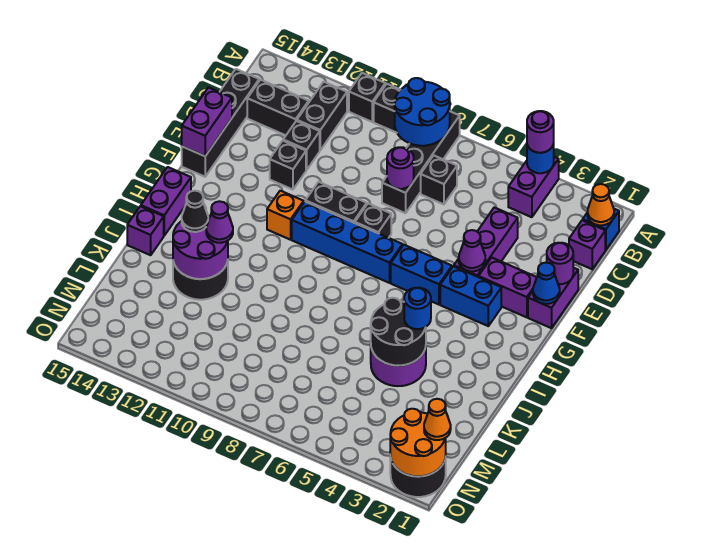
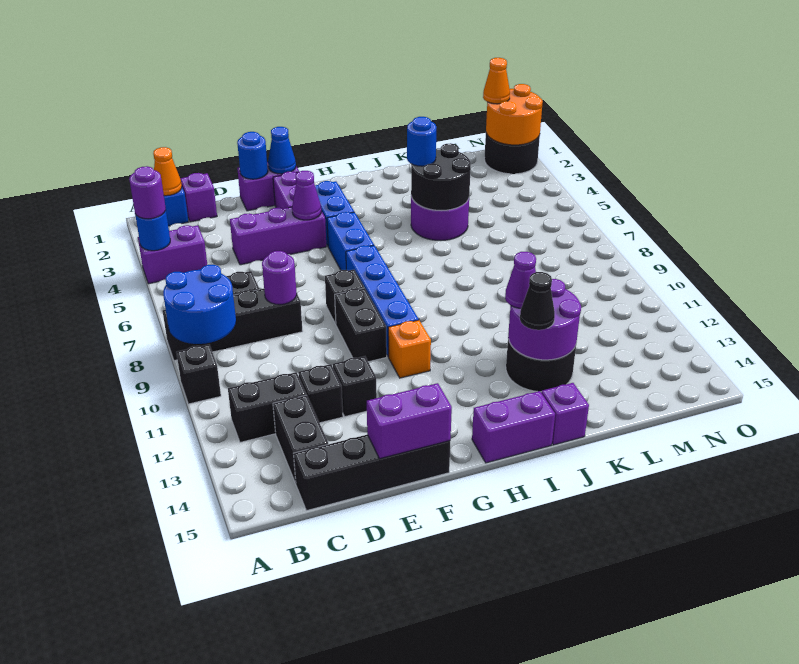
black 1x1 brick [349,73,385,122] -> none
purple 1x1 round brick [547,243,573,284] -> blue 1x1 round brick [237,132,268,179]

